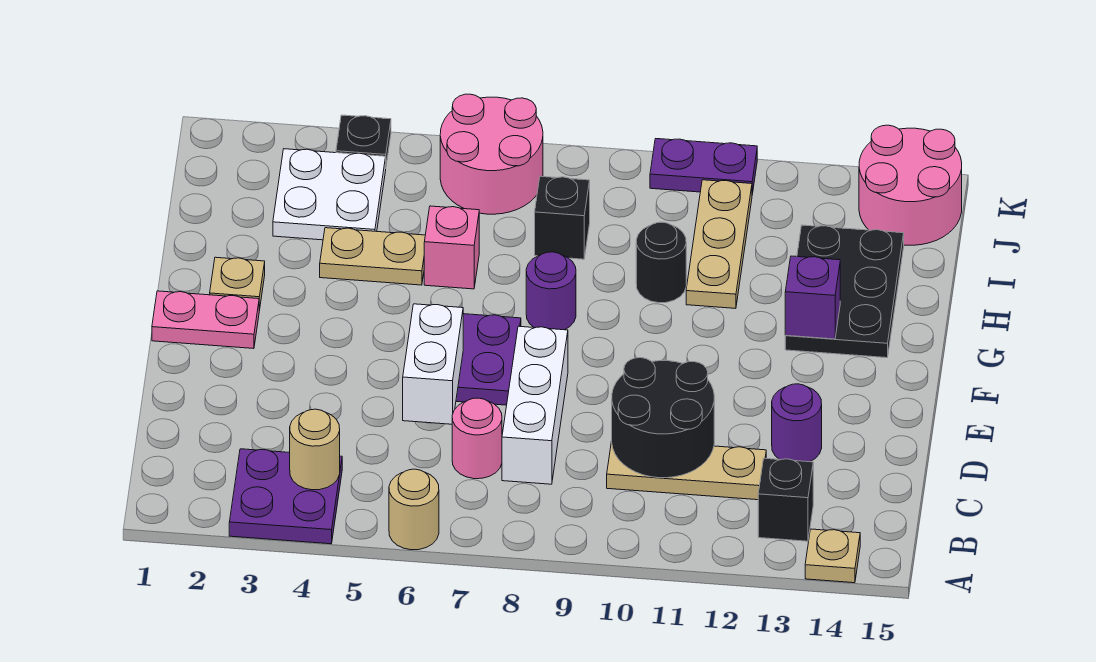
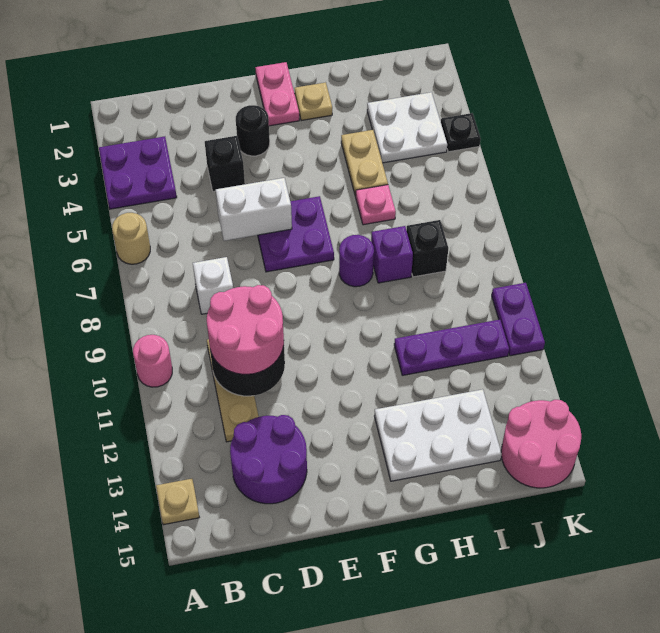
tan 1x1 round brick [290,409,340,490] -> none
black 1x1 brick [758,458,813,541] -> black 1x1 brick moved to [205,136,245,192]
pink 1x1 round brick [452,398,502,479] -> pink 1x1 round brick moved to [133,335,172,387]
white 1x3 brick [502,326,568,484] -> white 1x1 brick [193,257,233,314]
purple 1x1 round brick [772,384,822,462] -> purple 2x2 round brick [230,415,307,504]
black 2x3 plate [785,225,904,358] -> white 2x3 plate [375,389,502,481]
purple 1x1 brick [785,256,840,339] -> purple 1x1 brick moved to [371,226,413,283]
pink 1x1 brick [424,206,479,289] -> pink 1x1 plate [356,185,396,225]
black 1x1 round brick [636,222,686,303] -> black 1x1 round brick moved to [236,105,270,156]
tan 1x3 plate [686,180,752,308] -> purple 1x3 plate [394,320,509,375]
pink 2x2 round brick [440,94,543,214] -> pink 2x2 round brick moved to [207,285,284,374]

